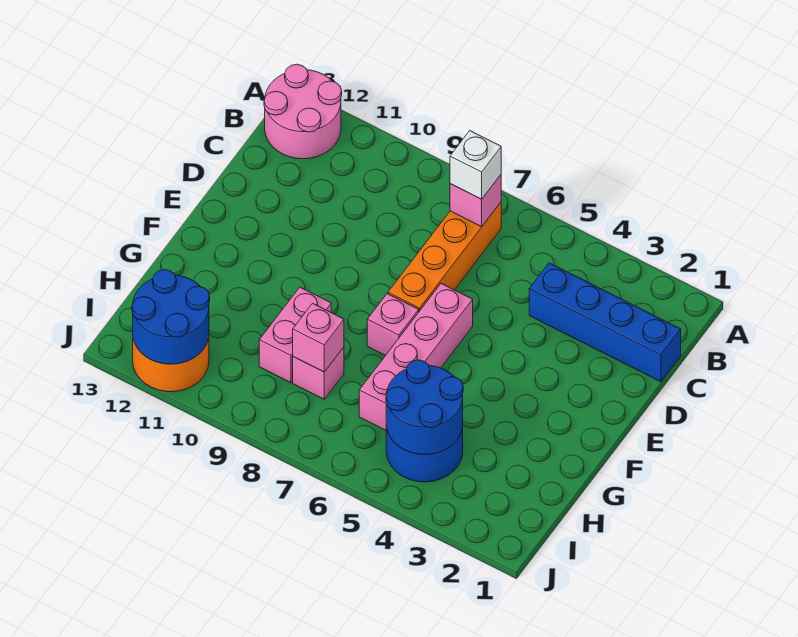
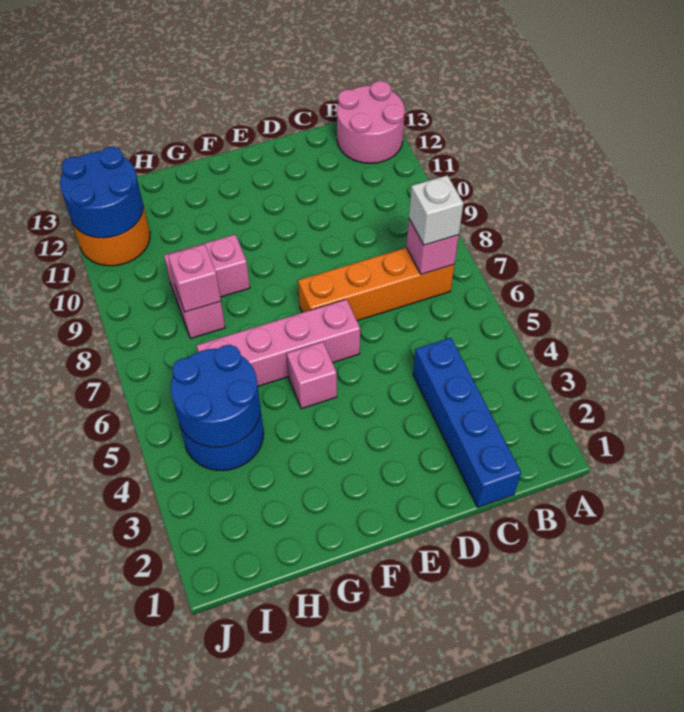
pink 1x1 brick [367,294,419,356] -> pink 1x1 brick moved to [287,342,337,409]

